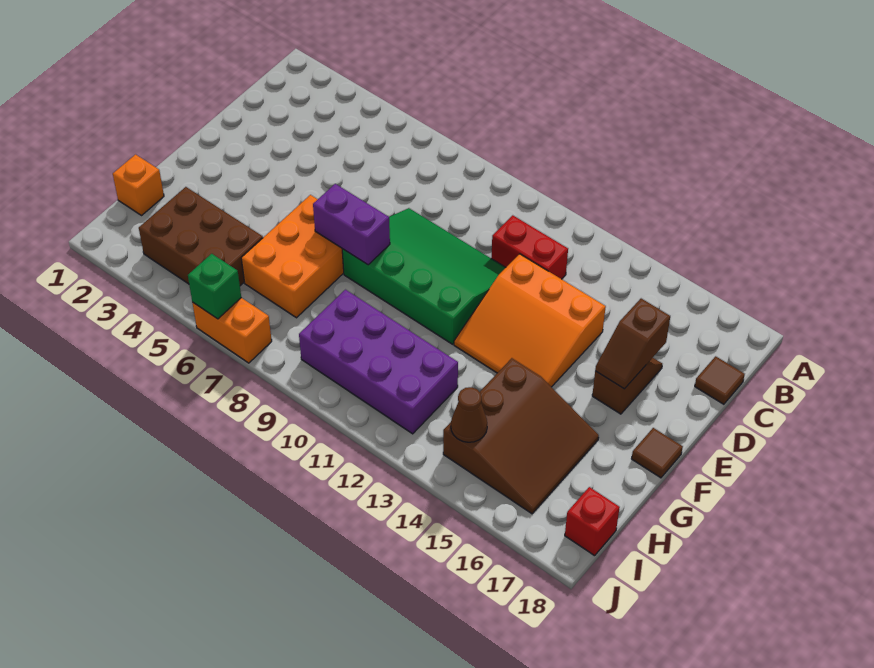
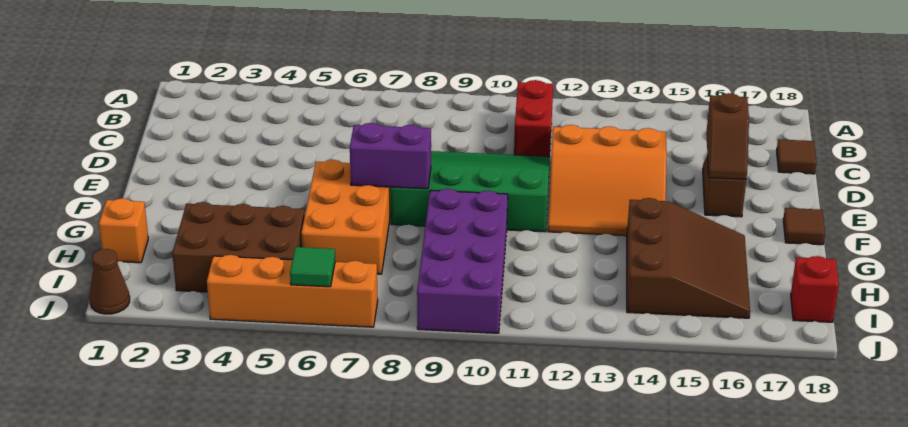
red 1x2 brick [491,215,568,279] -> red 1x2 brick turned to [514,80,553,156]
purple 2x4 brick [299,290,458,434] -> purple 2x4 brick turned to [417,189,508,333]
brown 1x1 cone [451,387,487,442] -> brown 1x1 cone moved to [90,249,130,314]
orange 1x2 brick [192,298,272,363] -> orange 1x4 brick [207,255,378,327]
green 1x1 brick [188,254,241,319] -> green 1x1 tile [290,247,335,287]

